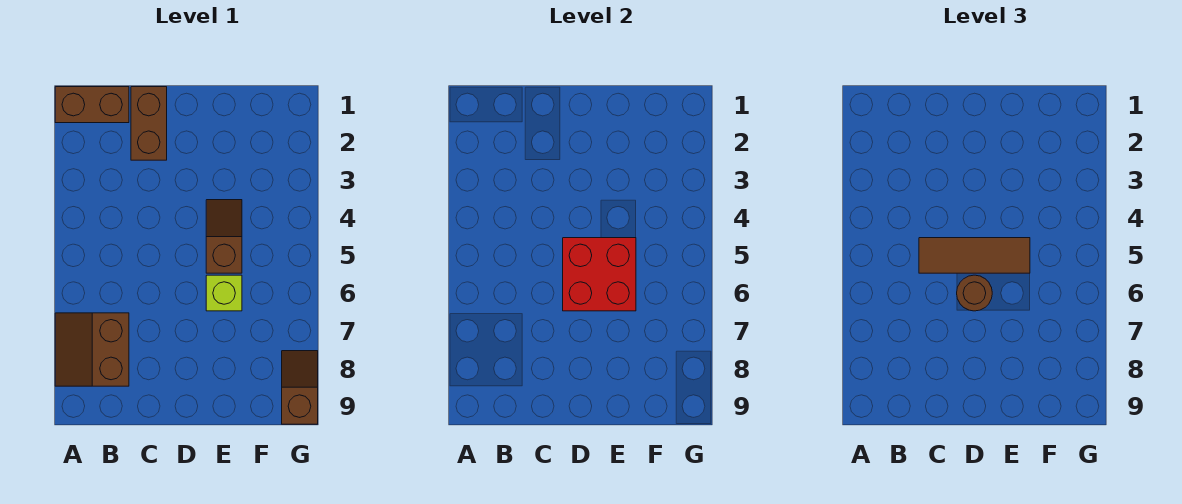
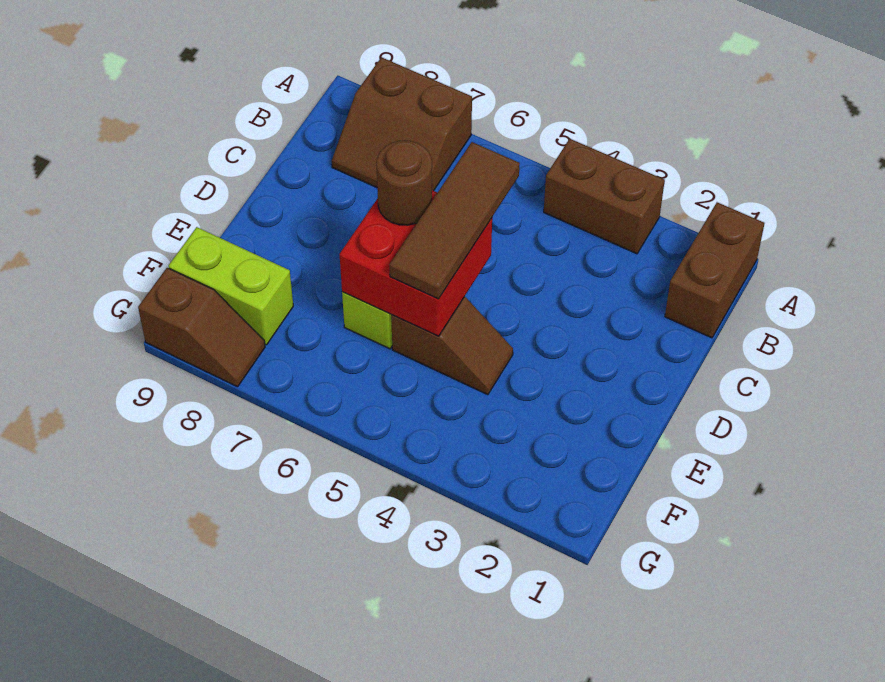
brown 2x2 slope [55,313,129,386] -> brown 2x2 slope turned to [332,57,472,191]
brown 1x2 brick [131,87,167,160] -> brown 1x2 brick moved to [544,139,665,254]
none -> lime 1x2 brick [169,227,293,345]

